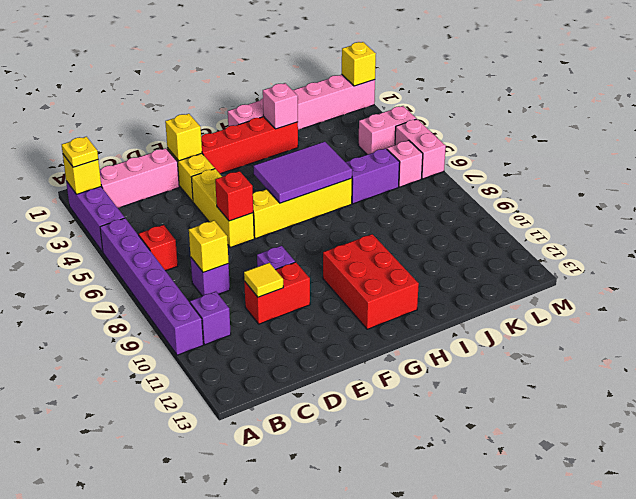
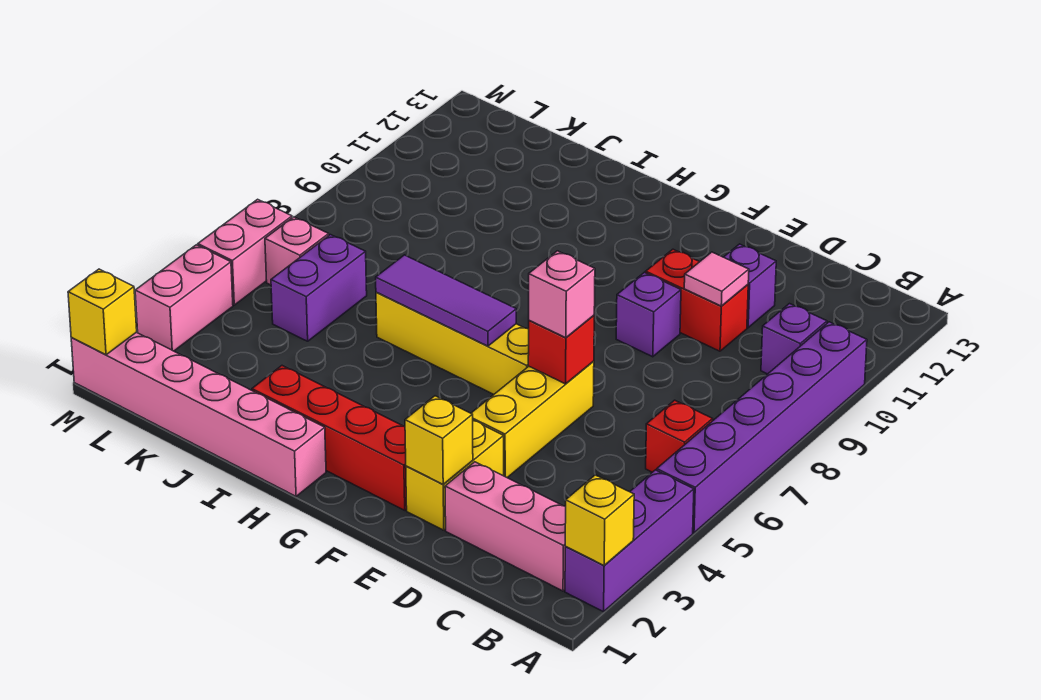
yellow 1x1 plate [62,137,98,167] -> none
purple 1x1 brick [191,258,230,296] -> purple 1x1 brick moved to [724,244,776,328]
yellow 1x1 brick [189,221,229,272] -> none
yellow 1x1 tile [244,263,283,297] -> pink 1x1 tile [684,252,749,306]
purple 2x3 tile [254,142,352,203] -> purple 1x3 tile [376,255,516,346]
red 2x3 brick [323,234,419,329] -> none
pink 1x1 brick [263,83,298,129] -> pink 1x1 brick moved to [529,251,595,338]
purple 1x2 brick [346,148,400,204] -> purple 1x2 brick turned to [271,235,367,341]
pink 1x2 brick [358,106,417,155] -> pink 1x2 brick turned to [135,245,233,351]

